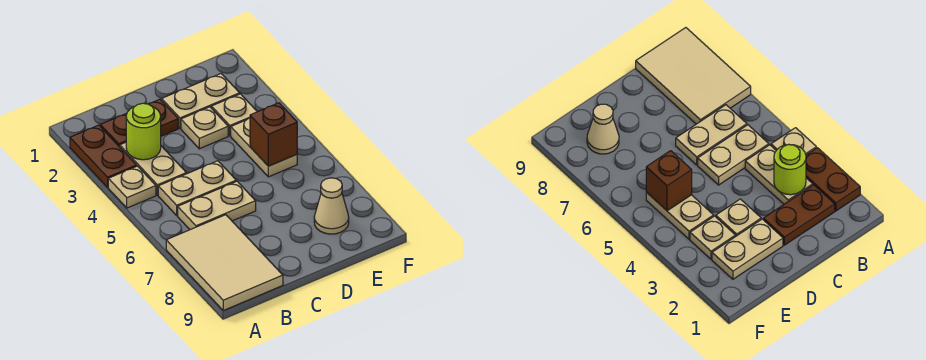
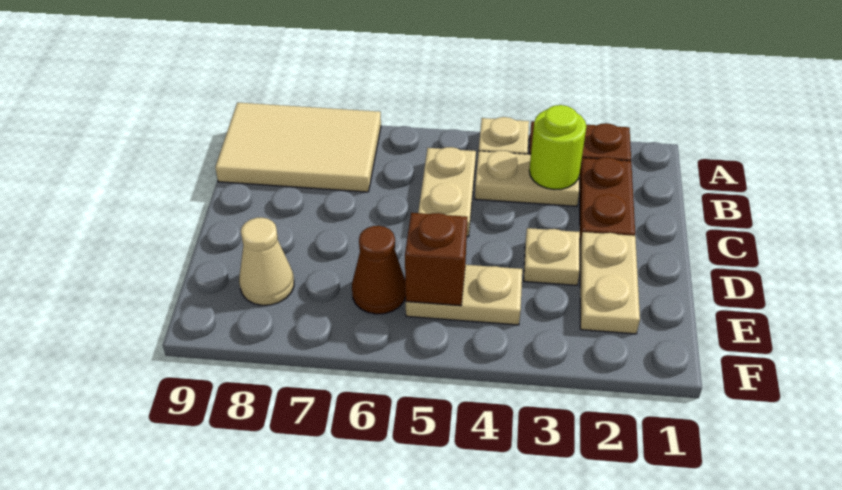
tan 1x2 plate [178,181,256,230] -> none
tan 1x1 plate [211,94,257,136] -> none
none -> brown 1x1 cone [352,226,406,314]

